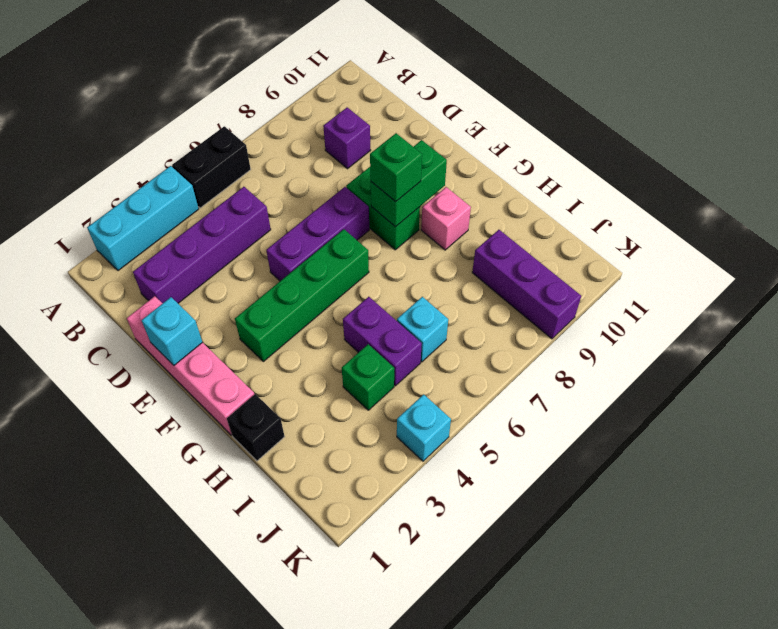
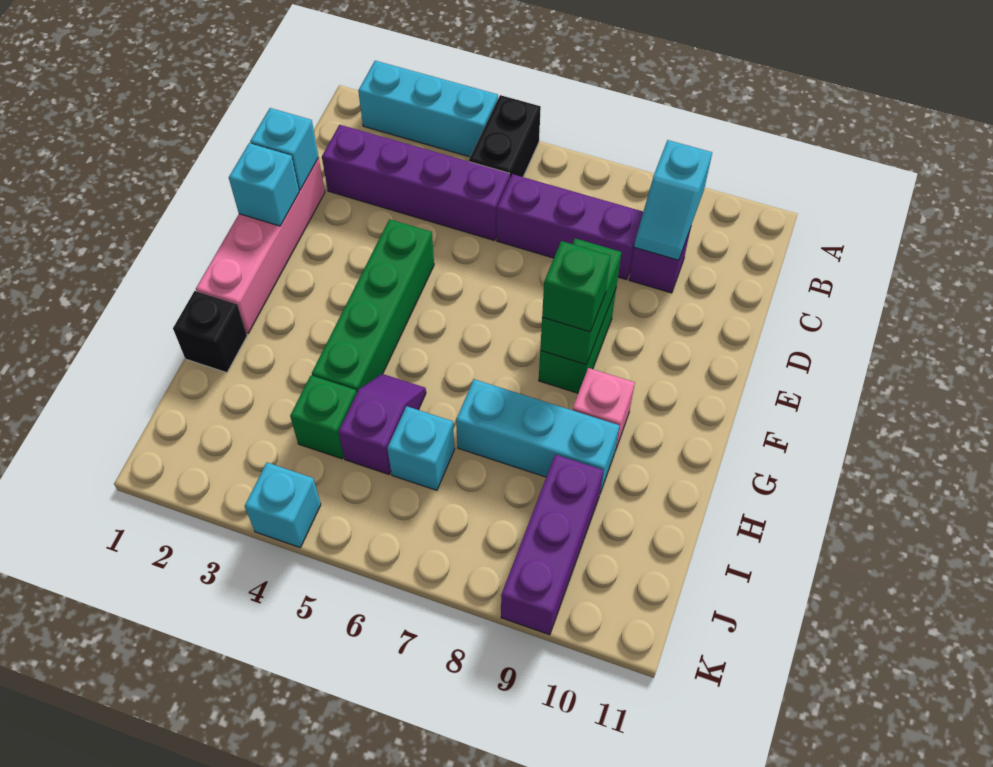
black 1x2 brick [172,126,251,208] -> black 1x2 brick turned to [469,95,541,178]
none -> cyan 1x2 slope [634,140,712,260]
none -> cyan 1x1 brick [250,108,319,190]
purple 1x3 brick [266,187,369,281] -> purple 1x3 brick moved to [497,174,643,280]
green 1x4 brick [235,229,369,362] -> green 1x4 brick turned to [312,219,434,393]
green 1x2 brick [371,140,447,227] -> green 1x2 brick turned to [540,238,621,365]
purple 1x2 brick [343,297,422,386] -> purple 1x2 slope [338,374,426,474]
none -> cyan 1x3 brick [456,379,619,493]

